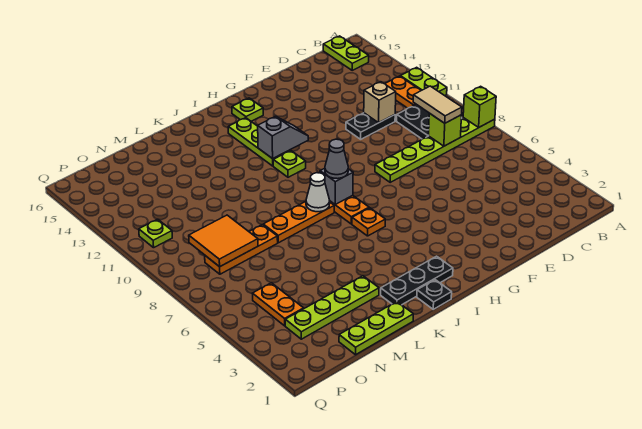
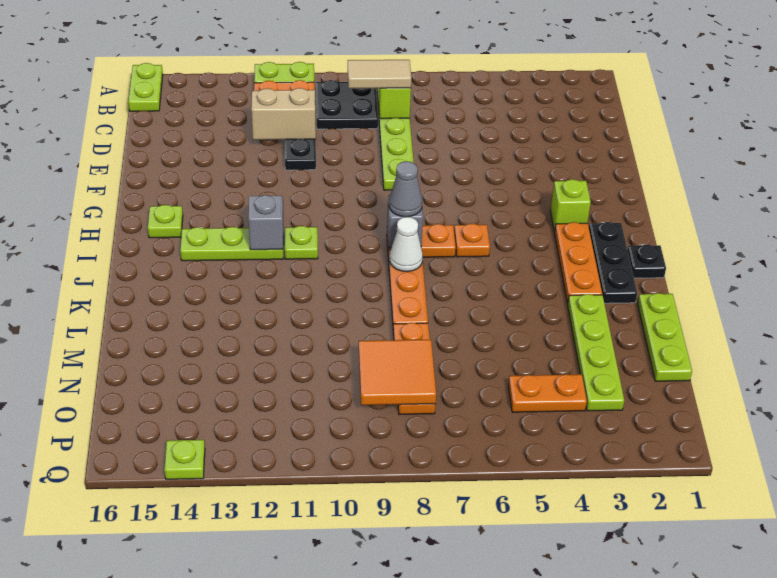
lime 1x1 brick [463,86,496,128] -> lime 1x1 brick moved to [551,179,591,232]
lime 1x2 plate [323,36,369,70] -> lime 1x2 plate turned to [128,63,163,111]
tan 1x1 brick [364,82,396,123] -> tan 1x2 brick [251,88,316,140]
none -> orange 1x3 plate [555,222,602,304]
lime 1x1 plate [139,219,172,248] -> lime 1x1 plate moved to [164,440,205,479]

